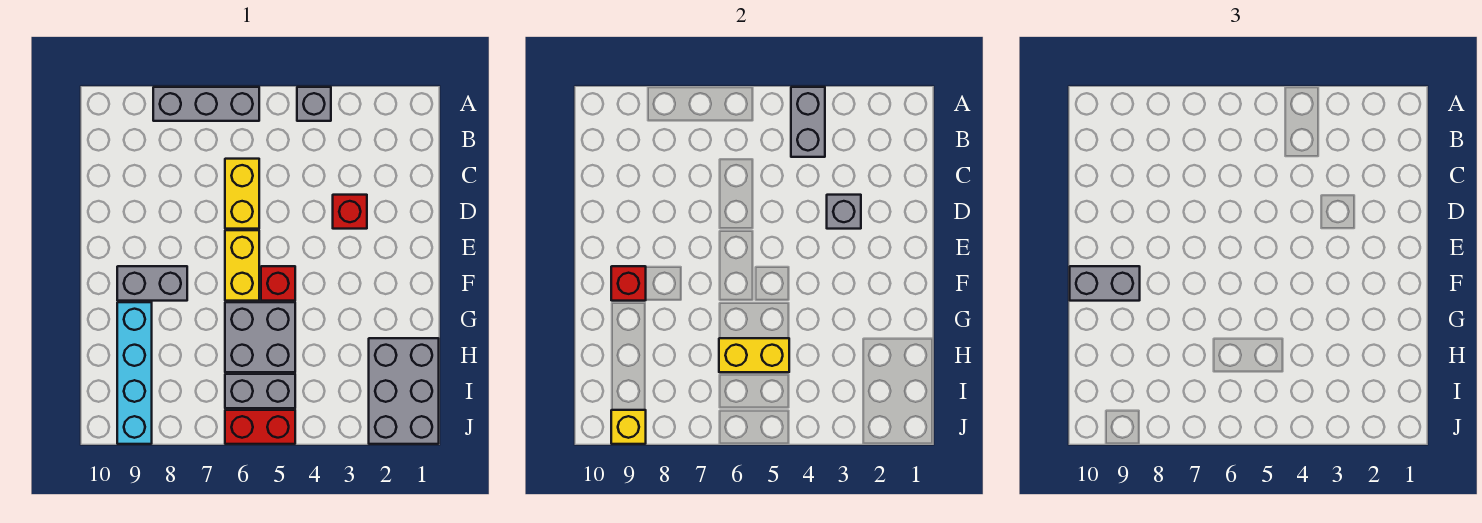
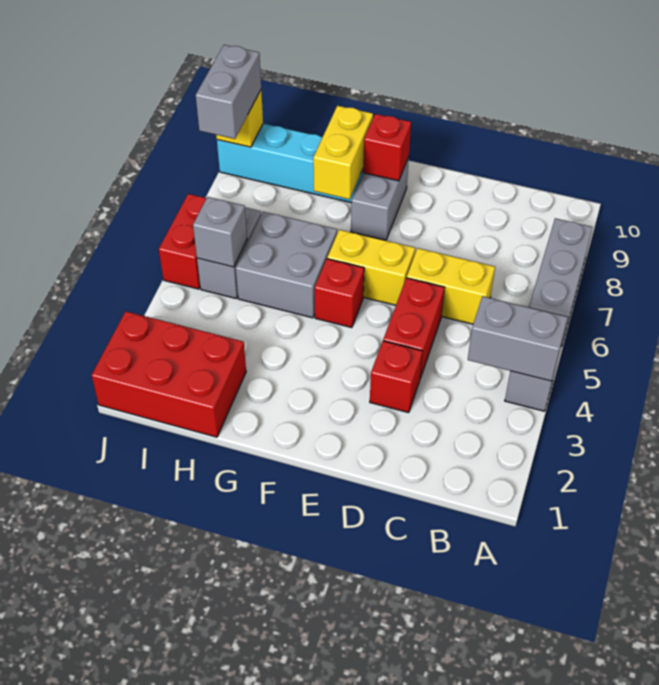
grey 1x1 brick [827,195,861,229] -> grey 1x1 brick moved to [193,197,247,267]
none -> red 1x2 brick [383,278,445,378]
grey 1x2 brick [1070,266,1140,301] -> grey 1x2 brick moved to [196,45,261,139]
grey 2x3 brick [369,338,439,444] -> red 2x3 brick [92,311,246,437]
yellow 1x2 brick [719,338,789,372] -> yellow 1x2 brick moved to [313,106,373,199]

